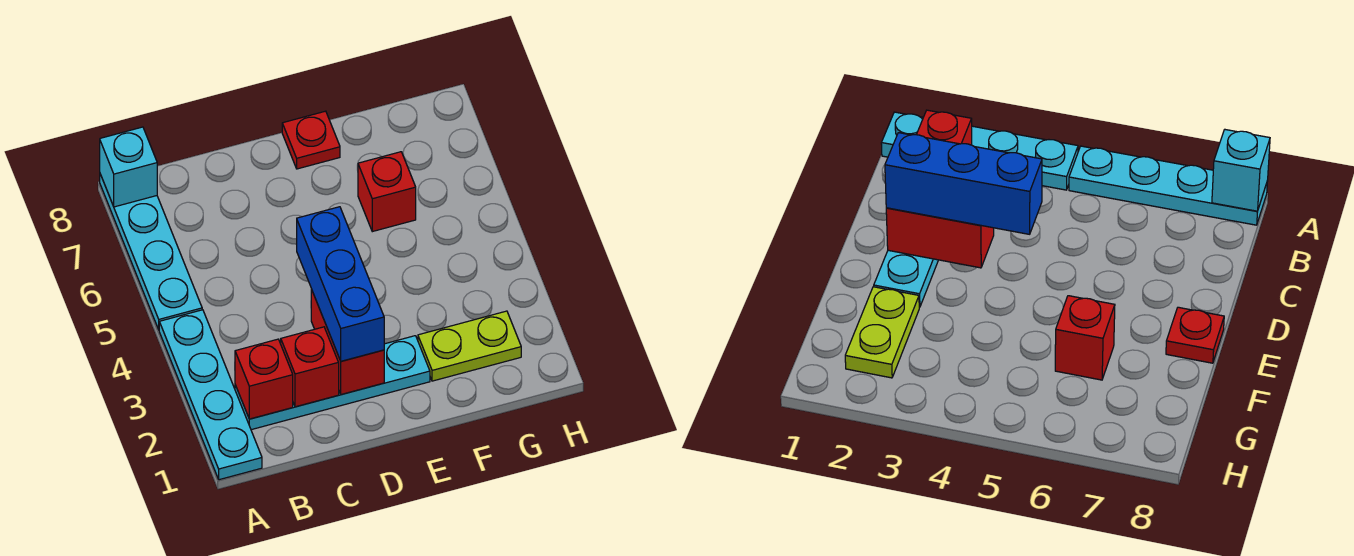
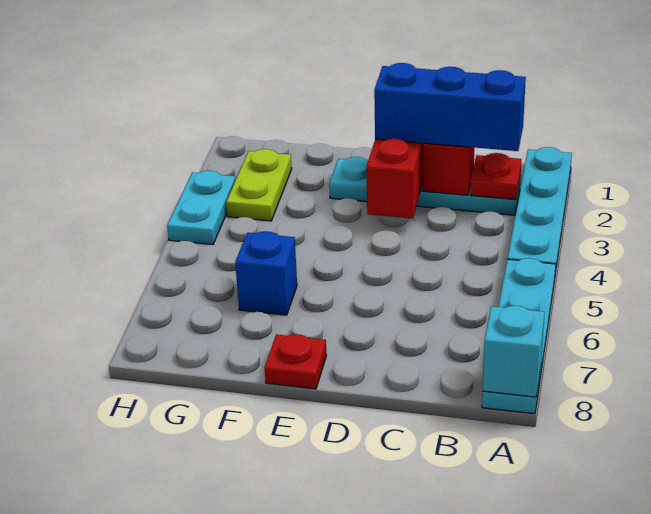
red 1x1 brick [235,339,293,419] -> red 1x1 plate [470,153,521,200]
blue 1x3 brick [297,207,384,361] -> blue 1x3 brick turned to [374,63,526,151]
lime 1x2 plate [418,311,521,381] -> lime 1x2 plate turned to [226,149,292,221]
red 1x1 brick [358,152,416,232] -> blue 1x1 brick [235,231,297,315]
none -> cyan 1x2 plate [167,171,235,245]

